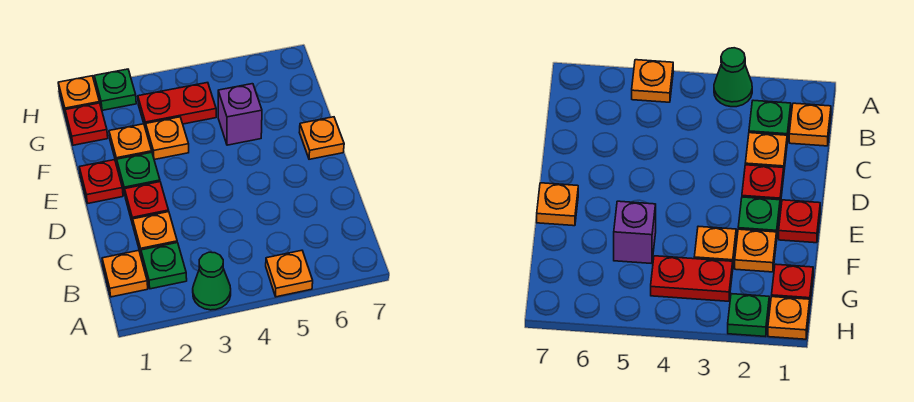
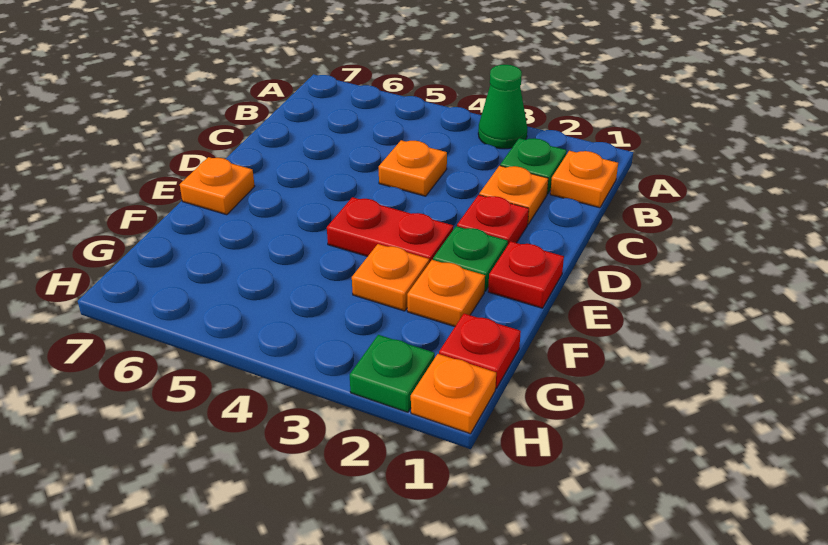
orange 1x1 plate [266,250,313,297] -> orange 1x1 plate moved to [379,140,447,196]
purple 1x1 brick [218,84,262,145] -> none
red 1x2 plate [138,83,216,129] -> red 1x2 plate moved to [327,197,453,263]

